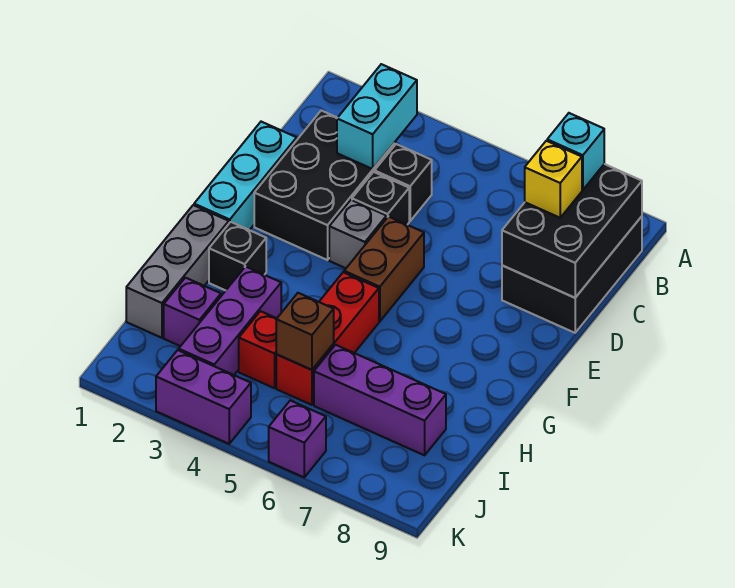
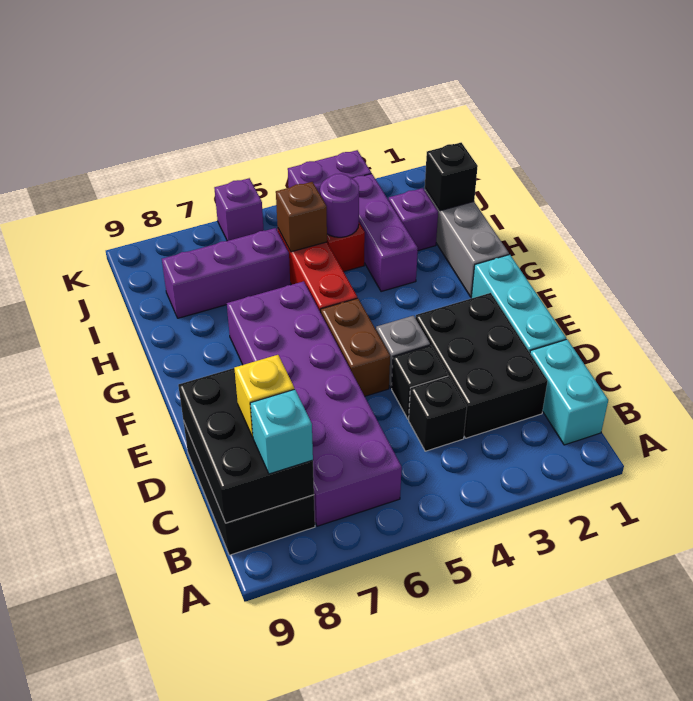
cyan 1x2 brick [337,64,417,169] -> cyan 1x2 brick moved to [530,339,608,445]
none -> purple 2x6 brick [227,281,402,526]
black 1x1 brick [209,222,266,290] -> black 1x1 brick moved to [425,143,478,211]
none -> purple 1x1 round brick [320,174,359,237]

